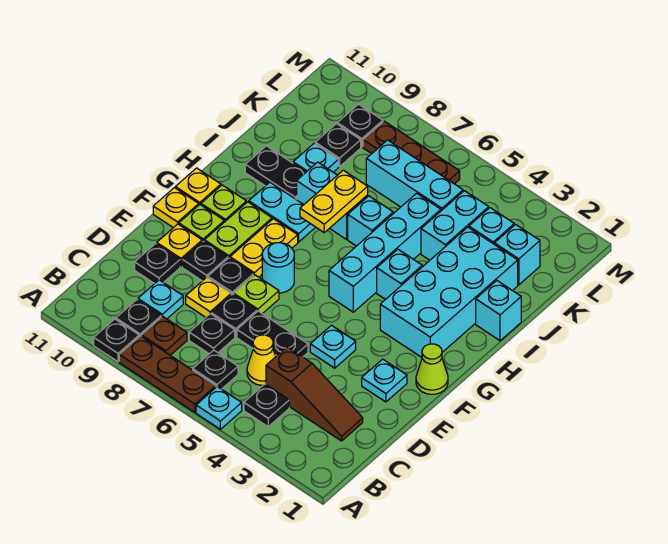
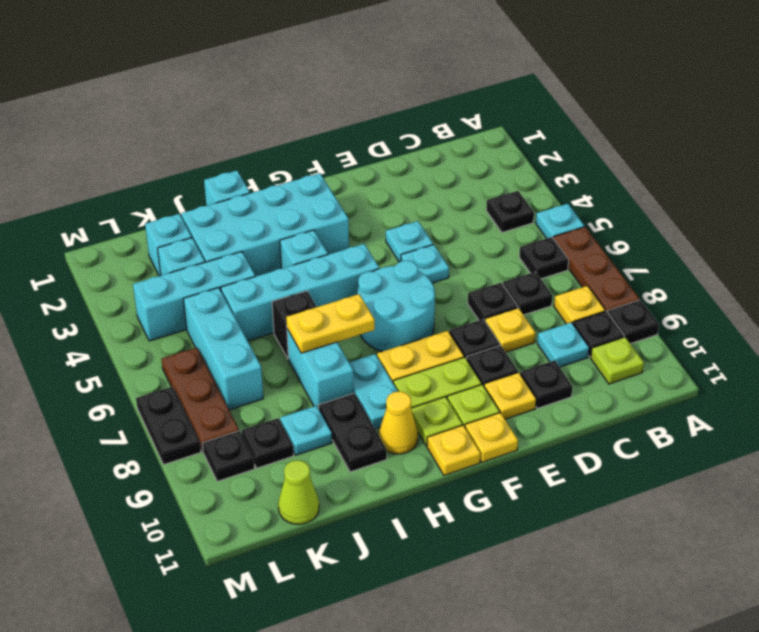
brown 1x1 plate [141,316,187,355] -> yellow 1x1 plate [554,286,605,324]
brown 1x3 slope [266,347,363,441] -> none
yellow 1x1 cone [247,335,276,385] -> yellow 1x1 cone moved to [379,391,418,454]
black 1x2 plate [237,311,308,357] -> black 1x2 plate moved to [136,387,201,465]
cyan 1x1 plate [362,359,407,402] -> cyan 1x1 plate moved to [401,245,449,283]
lime 1x1 plate [234,275,279,314] -> lime 1x1 plate moved to [591,337,644,384]
lime 1x1 cone [416,344,448,394] -> lime 1x1 cone moved to [278,460,319,524]
cyan 1x1 round brick [262,243,294,293] -> cyan 2x2 round brick [358,260,435,352]
cyan 1x1 brick [348,196,393,246] -> black 1x1 brick [272,291,316,358]
cyan 1x2 brick [421,191,489,260] -> cyan 1x3 brick [133,252,255,341]

